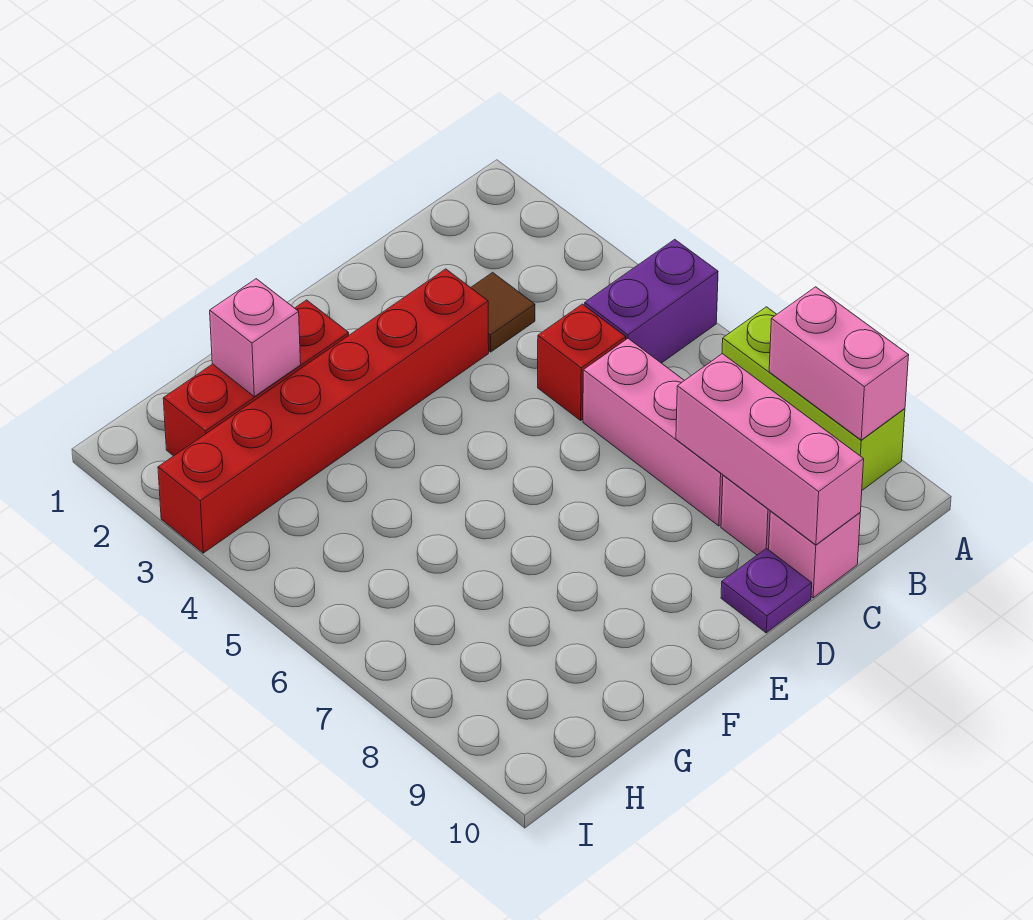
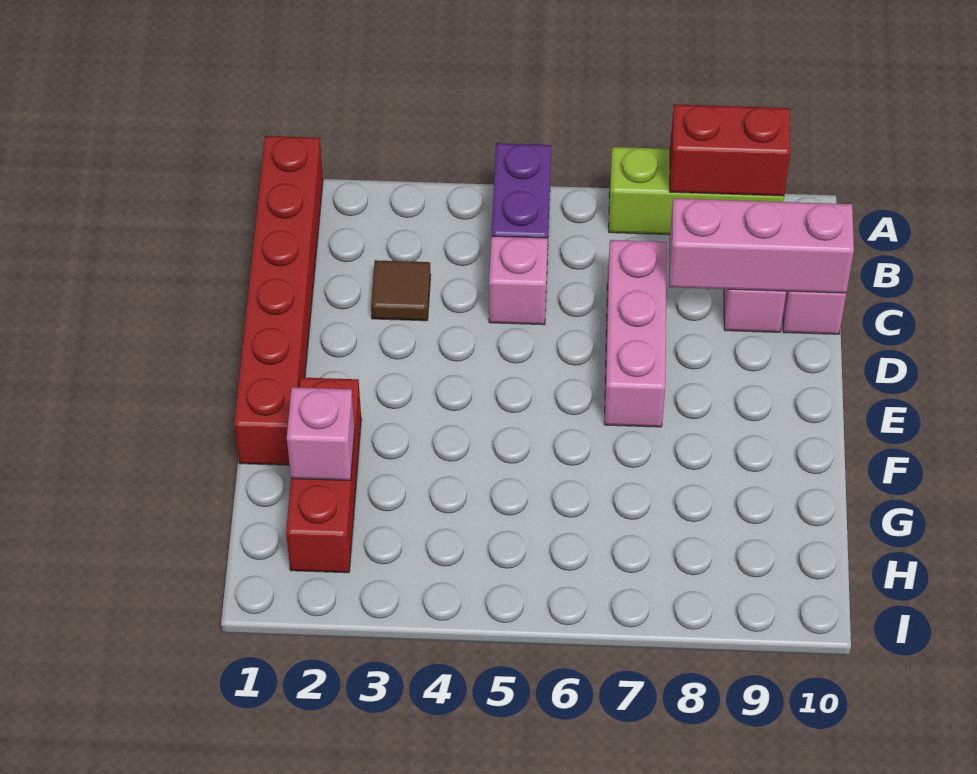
pink 1x2 brick [769,287,909,440] -> red 1x2 brick [670,104,790,196]
red 1x1 brick [538,304,626,420] -> pink 1x1 brick [489,236,548,325]
pink 1x3 brick [583,339,723,526] -> pink 1x3 brick turned to [604,240,666,427]
red 1x6 brick [158,269,489,553] -> red 1x6 brick moved to [234,136,323,465]
purple 1x1 plate [721,548,812,633] -> none

